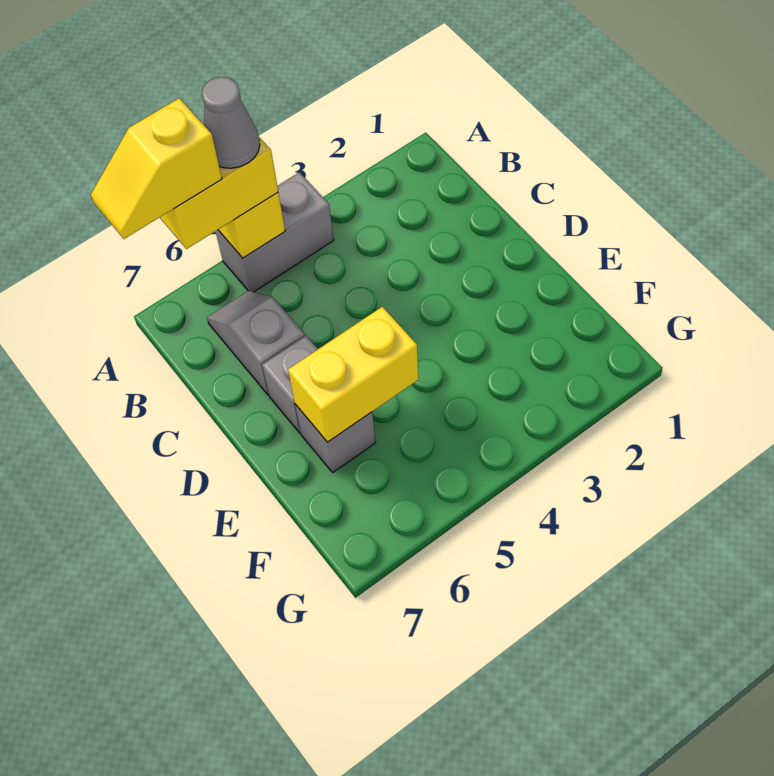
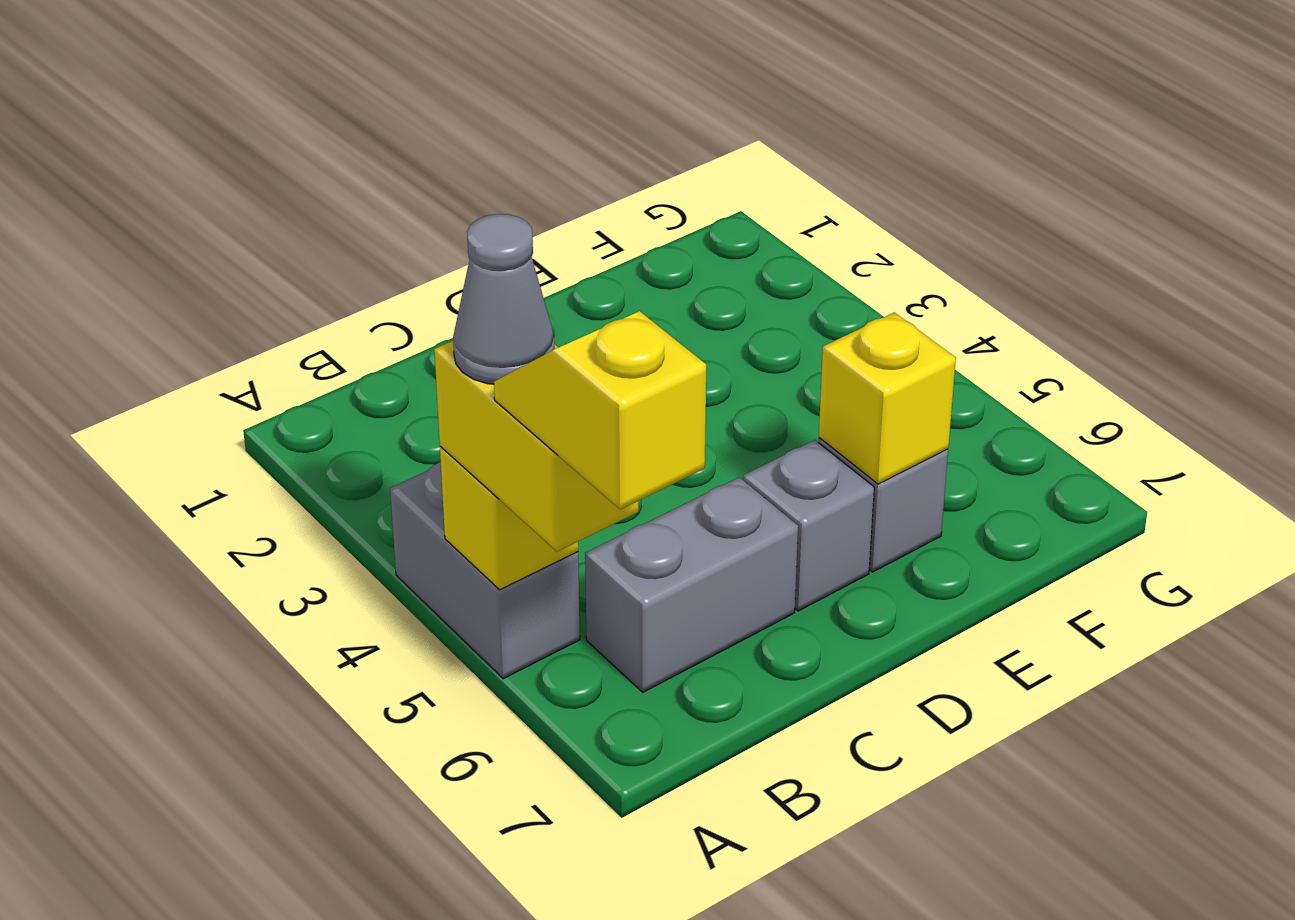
yellow 1x2 slope [91,98,222,239] -> yellow 1x2 slope turned to [494,311,706,510]
grey 1x2 slope [207,291,305,395] -> grey 1x2 brick [585,477,798,692]
yellow 1x2 brick [288,307,419,442] -> yellow 1x1 brick [819,312,956,484]

